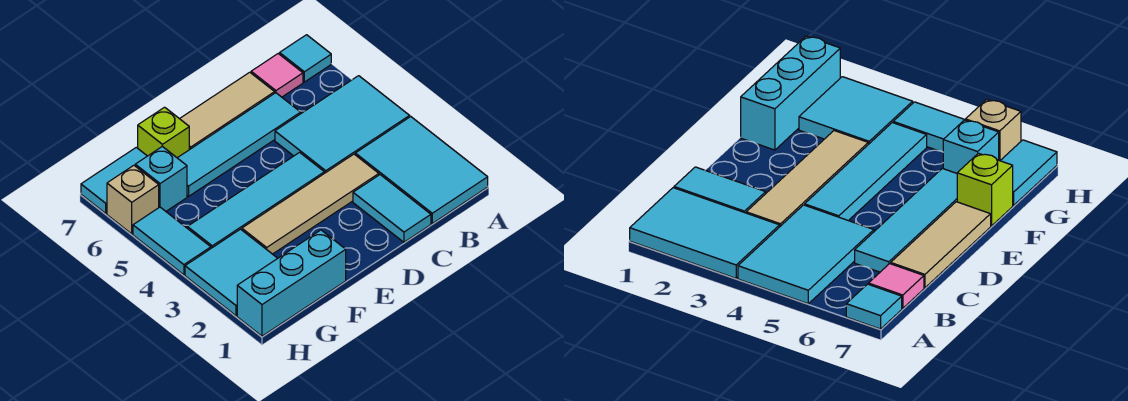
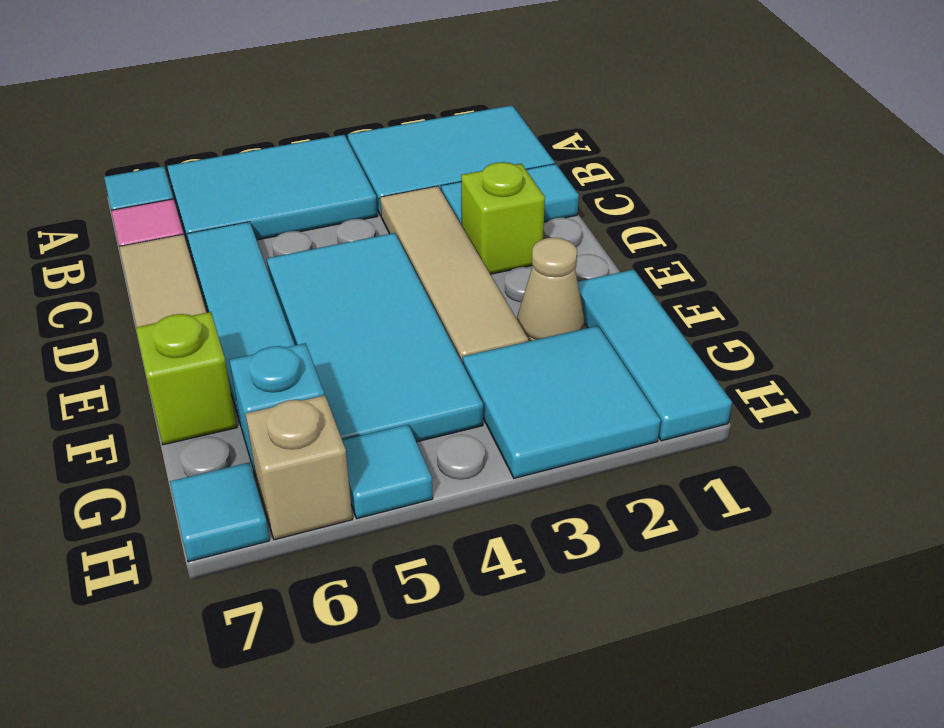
cyan 2x3 tile [275,76,410,173] -> cyan 2x3 tile turned to [167,135,377,249]
none -> lime 1x1 brick [461,162,545,274]
cyan 1x4 tile [187,152,324,248] -> cyan 2x4 tile [267,233,483,442]
cyan 1x3 brick [237,230,346,336] -> cyan 1x3 tile [578,270,732,441]
none -> tan 1x1 cone [517,238,585,341]
cyan 1x2 tile [81,147,147,213] -> cyan 1x1 tile [170,463,270,562]
cyan 1x2 tile [133,207,211,275] -> cyan 1x1 tile [342,424,433,519]

